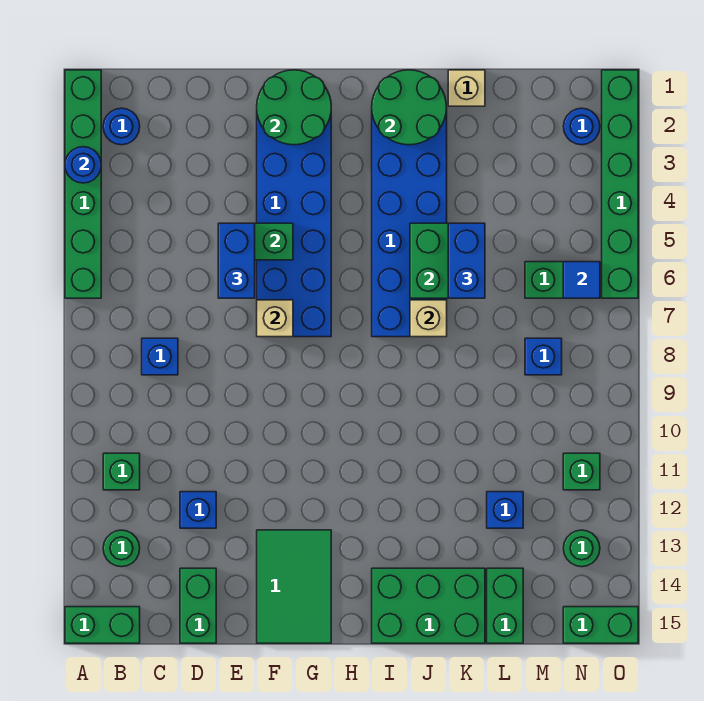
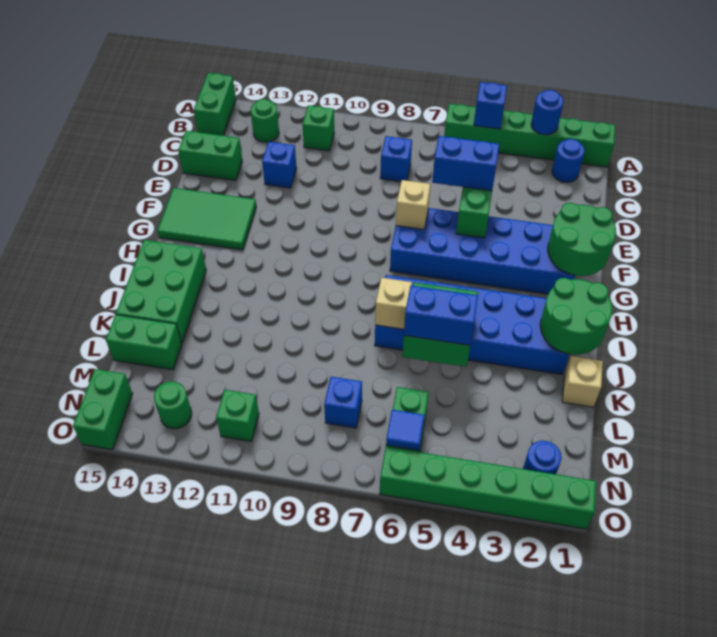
blue 1x1 brick [487,492,523,528] -> blue 1x1 brick moved to [474,82,507,129]

